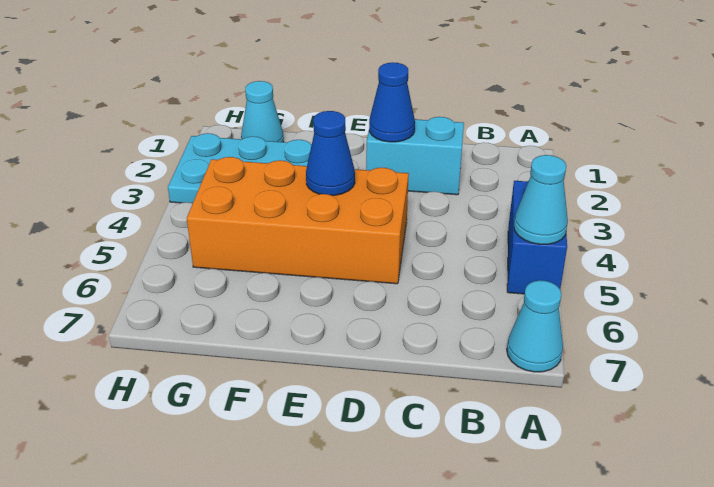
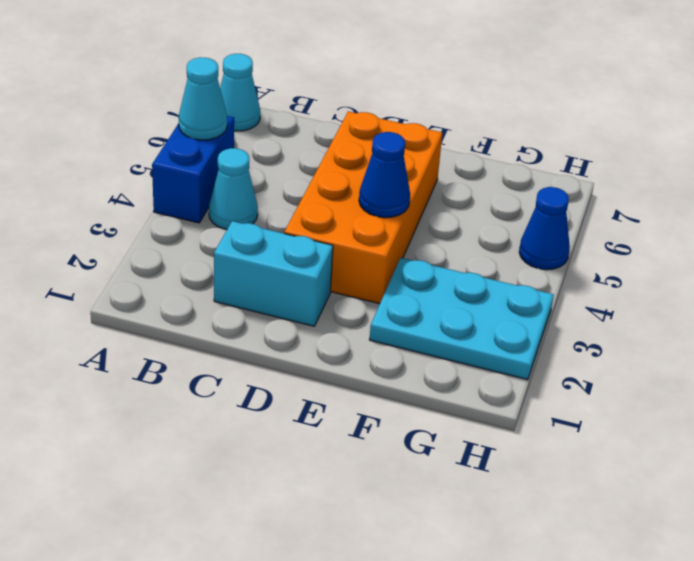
blue 1x1 cone [369,62,415,142] -> blue 1x1 cone moved to [519,187,570,270]
orange 2x4 brick [187,157,409,284] -> orange 2x4 brick turned to [284,111,442,304]
cyan 1x1 cone [241,81,284,142] -> cyan 1x1 cone moved to [209,148,258,229]

